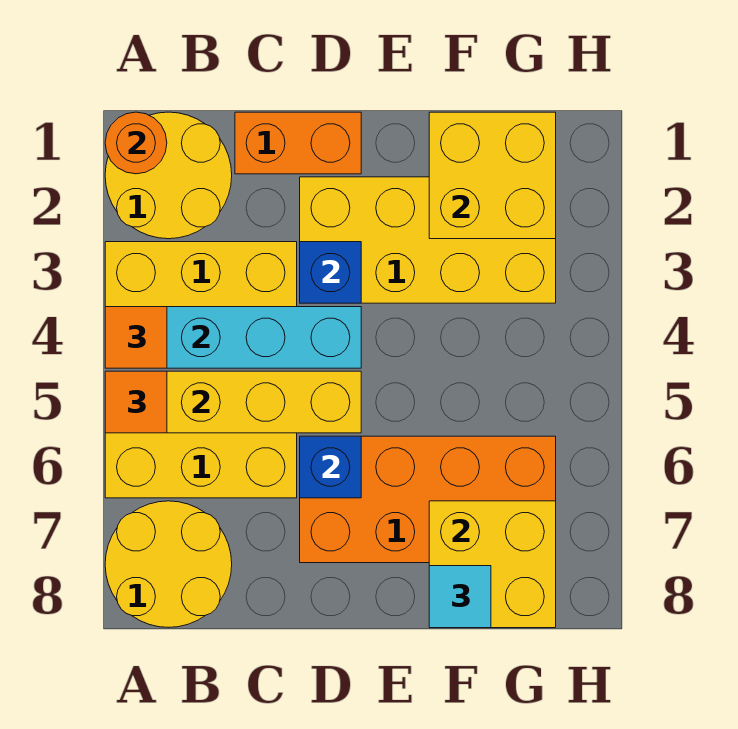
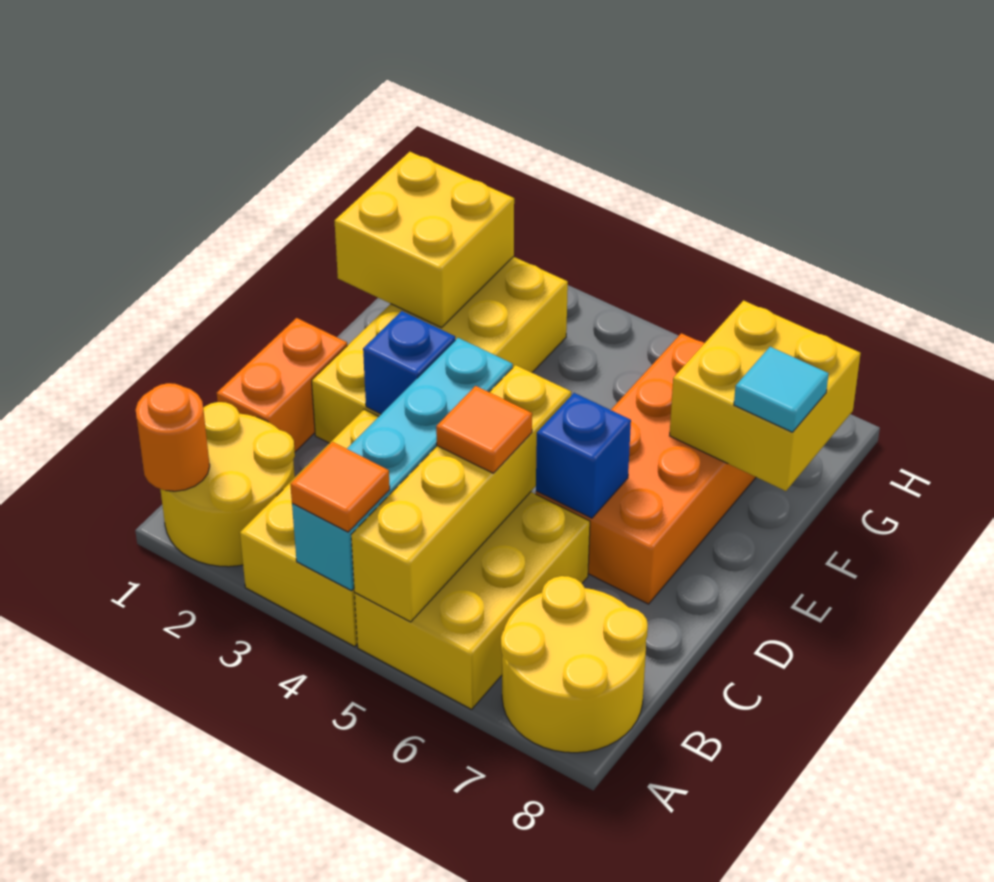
orange 1x1 tile [105,371,167,433] -> orange 1x1 tile moved to [436,386,532,473]

